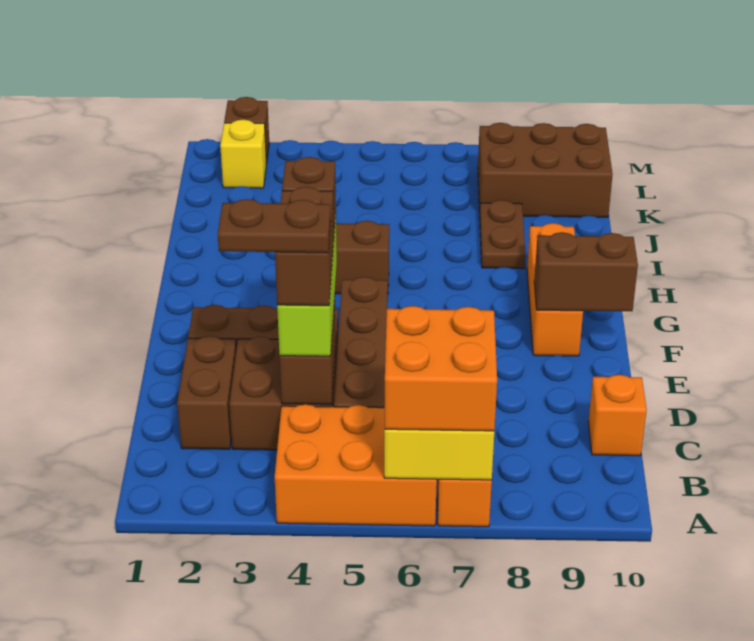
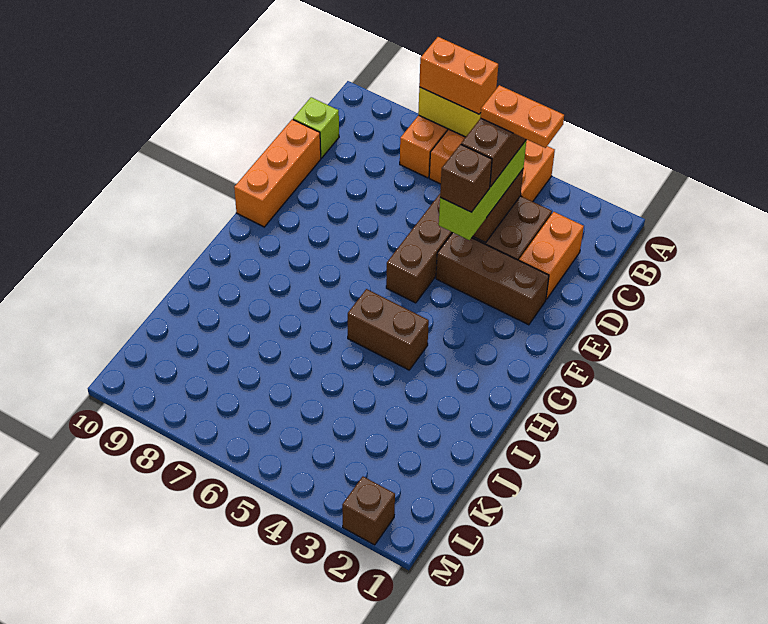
orange 2x2 brick [385,306,497,431] -> orange 1x2 brick [419,37,498,114]
brown 1x2 brick [177,336,236,449] -> orange 1x2 brick [519,212,584,300]
brown 1x2 plate [218,199,331,253] -> orange 1x2 plate [480,85,564,148]
orange 1x1 brick [588,375,647,456] -> lime 1x1 brick [293,97,339,158]
orange 1x3 brick [527,223,583,356] -> orange 1x3 brick moved to [234,119,321,227]
brown 1x2 brick [534,232,638,311] -> none
brown 1x2 plate [480,200,526,269] -> none
brown 2x3 brick [478,123,613,217] -> none
yellow 1x1 brick [220,120,266,188] -> none

